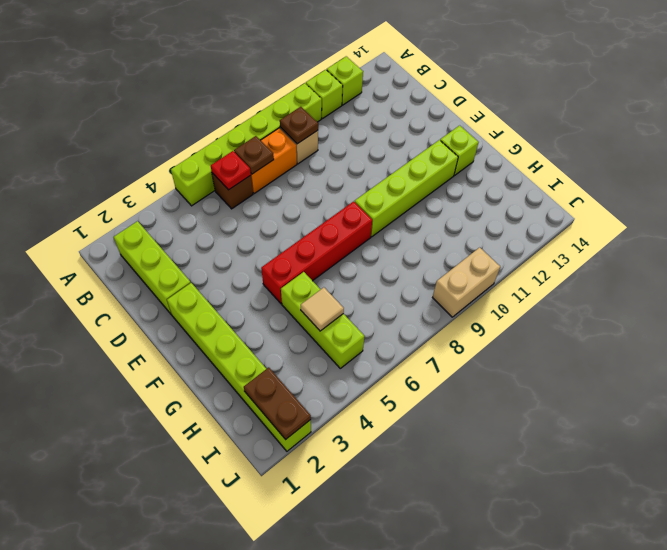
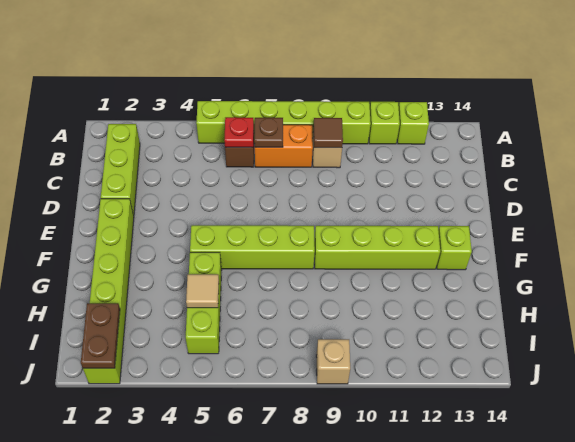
brown 1x1 plate [280,107,318,144] -> brown 1x1 tile [314,118,343,148]
red 1x4 brick [261,202,372,304] -> lime 1x4 brick [190,225,315,269]
tan 1x2 brick [433,247,500,317] -> tan 1x1 brick [316,339,350,384]

